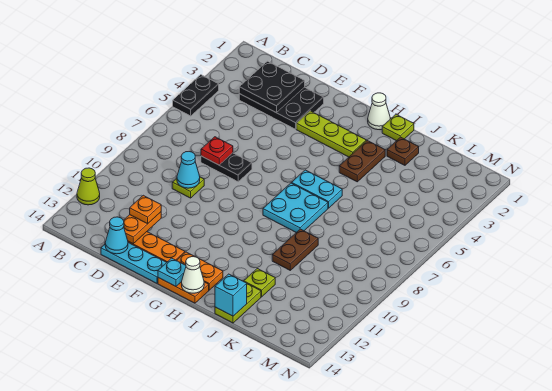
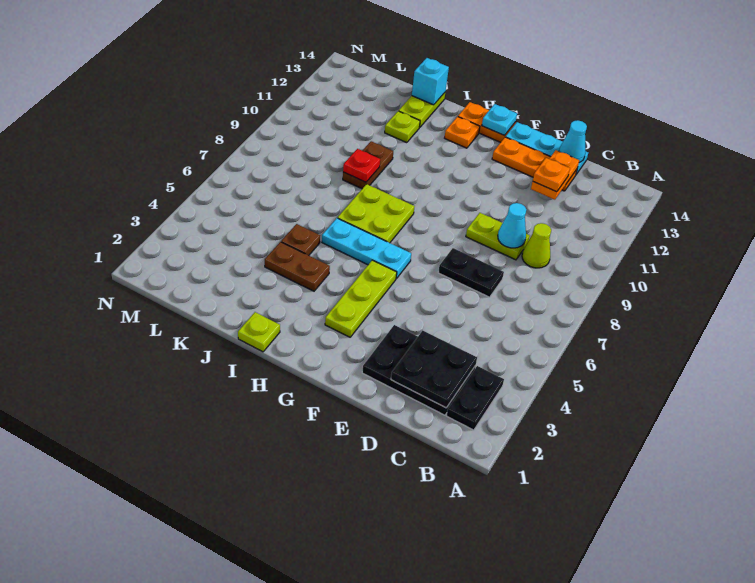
black 1x2 plate [173,75,219,116] -> black 1x2 plate moved to [446,366,504,430]
lime 1x1 cone [77,168,100,205] -> lime 1x1 cone moved to [522,223,551,268]
red 1x1 plate [201,137,233,165] -> red 1x1 plate moved to [343,149,380,182]
lime 1x1 plate [172,177,204,198] -> lime 1x2 plate [466,213,530,260]
lime 1x3 plate [296,111,366,157] -> lime 1x3 plate turned to [325,260,397,337]
orange 1x2 plate [177,252,223,290] -> orange 1x1 plate [445,117,480,148]
white 1x1 cone [368,93,390,130] -> none
cyan 1x2 plate [292,170,342,208] -> cyan 1x3 plate [322,218,411,278]
cyan 2x2 plate [263,183,328,232] -> lime 2x2 plate [338,184,415,243]
white 1x1 cone [182,257,204,293] -> none
brown 1x2 plate [339,141,385,182] -> brown 1x2 plate turned to [265,242,330,291]
brown 1x1 plate [387,137,419,165] -> brown 1x1 plate moved to [281,224,320,255]

